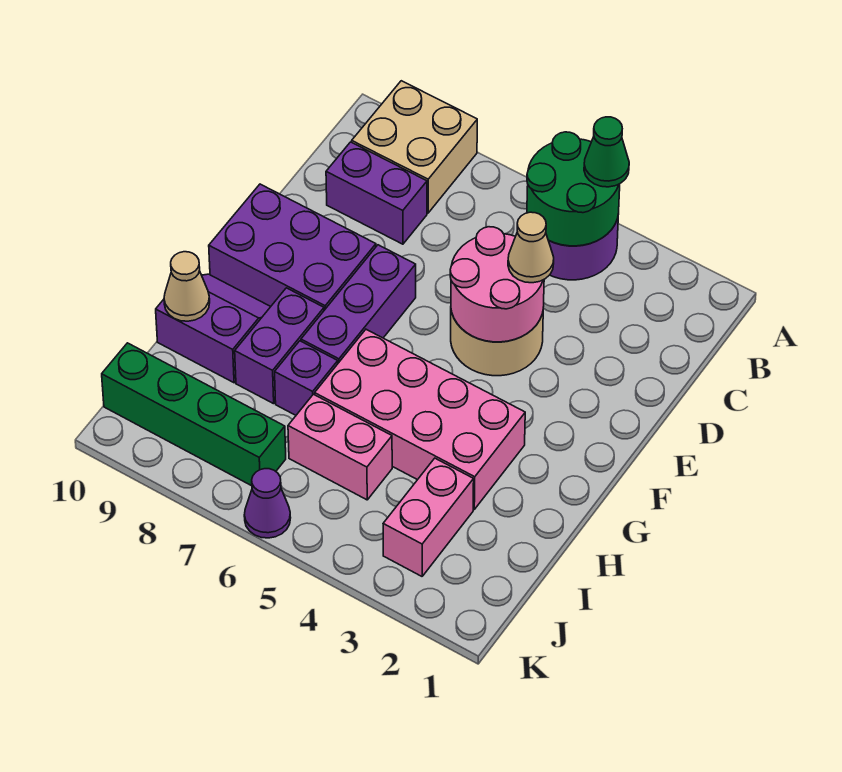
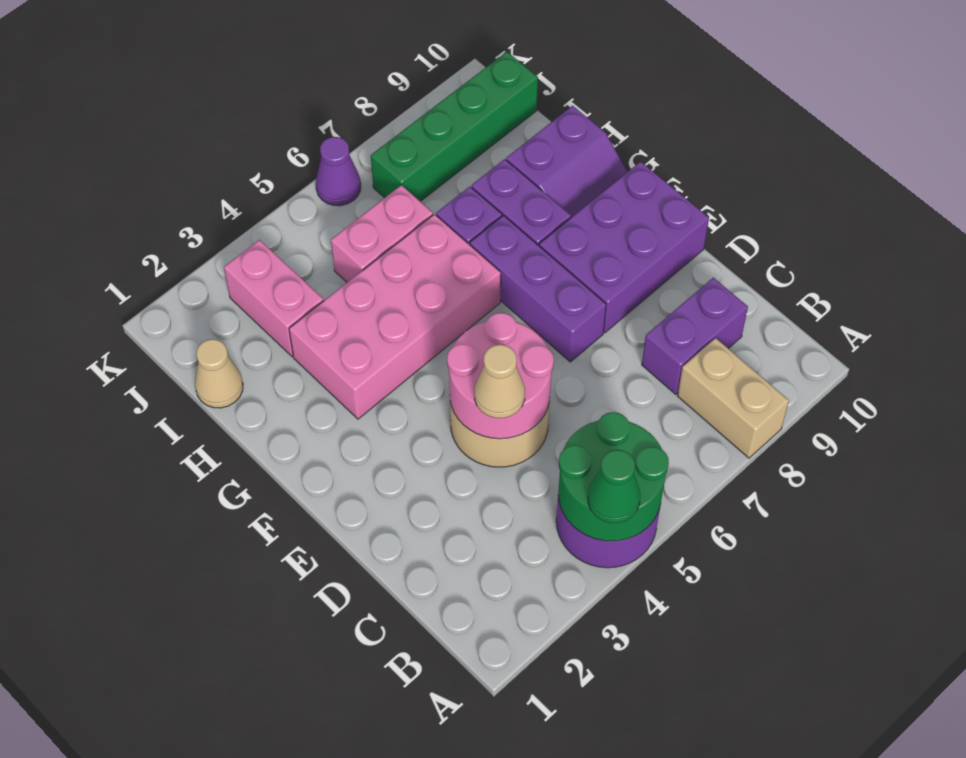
tan 2x2 brick [352,81,477,213] -> tan 1x2 brick [678,338,789,458]
tan 1x1 cone [164,252,210,321] -> tan 1x1 cone moved to [195,339,243,408]

